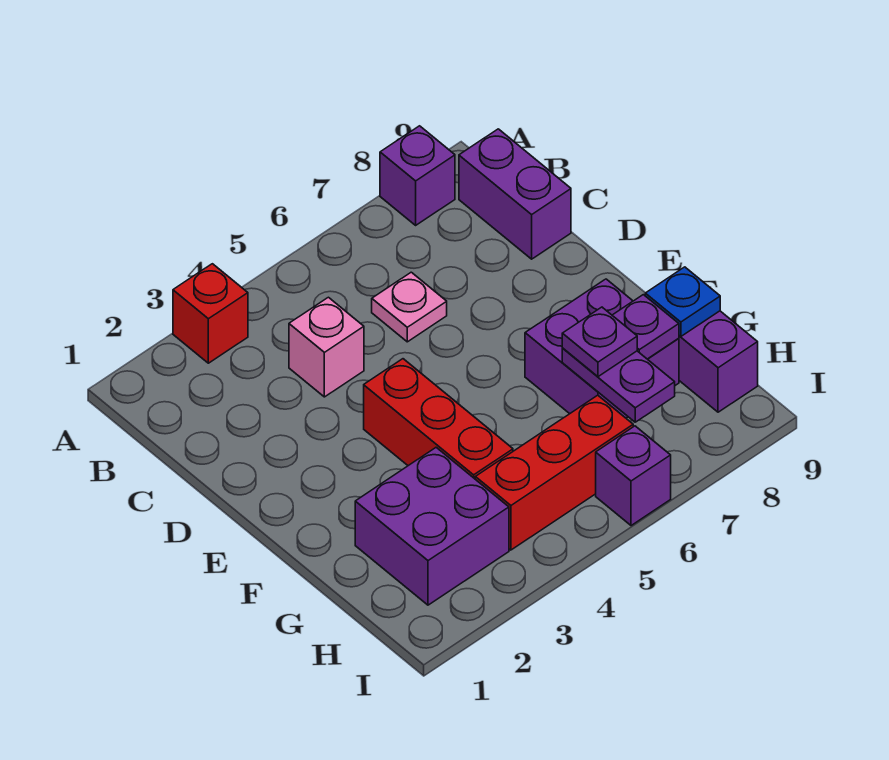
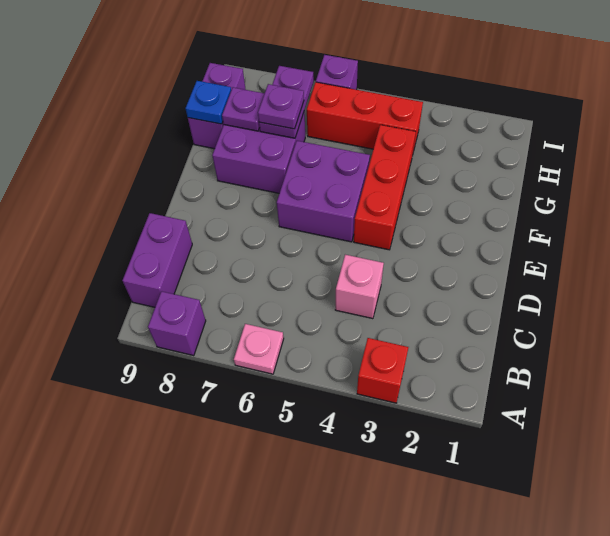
pink 1x1 plate [372,272,447,342] -> pink 1x1 plate moved to [234,324,284,374]
purple 2x2 brick [355,448,509,605] -> purple 2x2 brick moved to [277,141,370,242]

